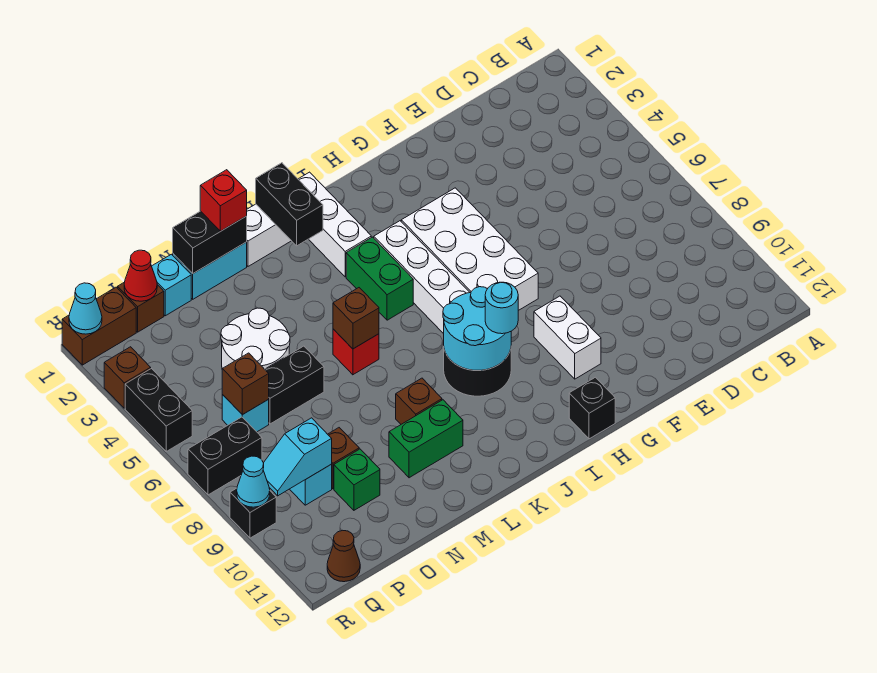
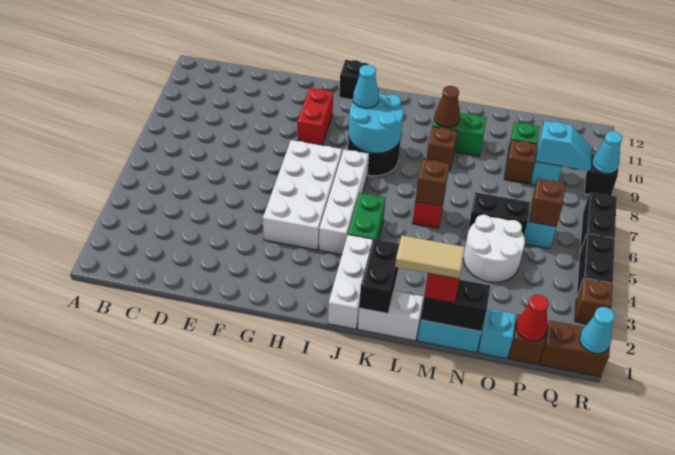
white 1x2 brick [534,296,601,379] -> red 1x2 brick [297,88,333,145]
cyan 1x1 round brick [485,282,518,334] -> cyan 1x1 cone [353,65,379,108]
none -> tan 1x2 tile [395,235,465,279]
black 1x2 brick [188,417,262,495] -> black 1x2 brick turned to [580,192,617,252]
brown 1x1 cone [327,530,360,582] -> brown 1x1 cone moved to [434,86,460,128]

